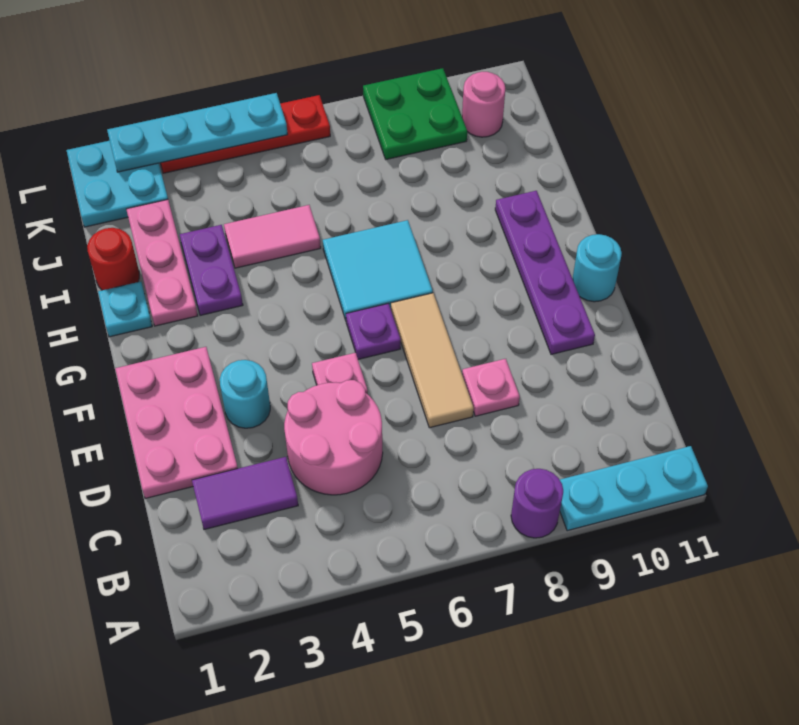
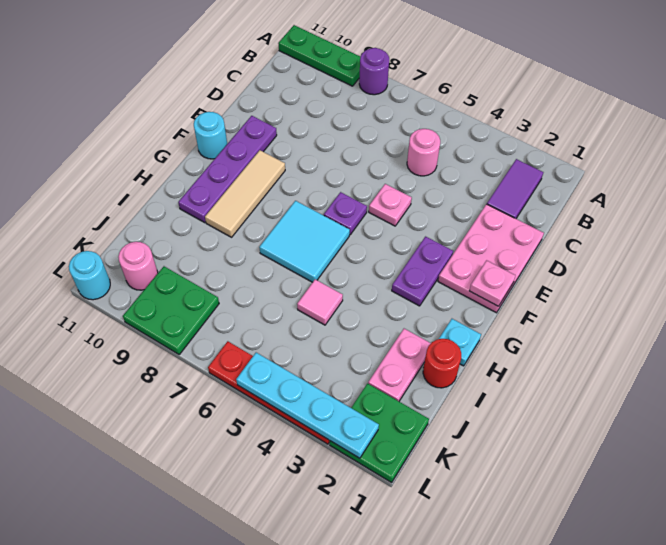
cyan 1x3 plate [560,446,708,531] -> green 1x3 plate [278,25,360,86]
purple 1x2 tile [192,457,298,530] -> purple 1x2 tile turned to [487,159,543,219]
pink 2x2 round brick [284,380,383,495] -> pink 1x1 round brick [407,129,440,176]
tan 1x3 tile [391,293,474,428] -> tan 1x3 tile moved to [205,150,285,237]
pink 1x1 plate [462,359,520,416] -> pink 1x1 plate moved to [469,260,516,306]
cyan 1x1 round brick [220,360,270,428] -> cyan 1x1 round brick moved to [69,251,110,300]
pink 1x3 plate [126,200,198,326] -> pink 1x2 plate [368,329,431,401]
purple 1x2 plate [180,225,243,316] -> purple 1x2 plate moved to [392,237,453,306]
pink 1x2 tile [224,205,321,268] -> pink 1x1 tile [297,279,343,325]
cyan 2x2 plate [66,141,168,227] -> green 2x2 plate [329,384,429,482]

